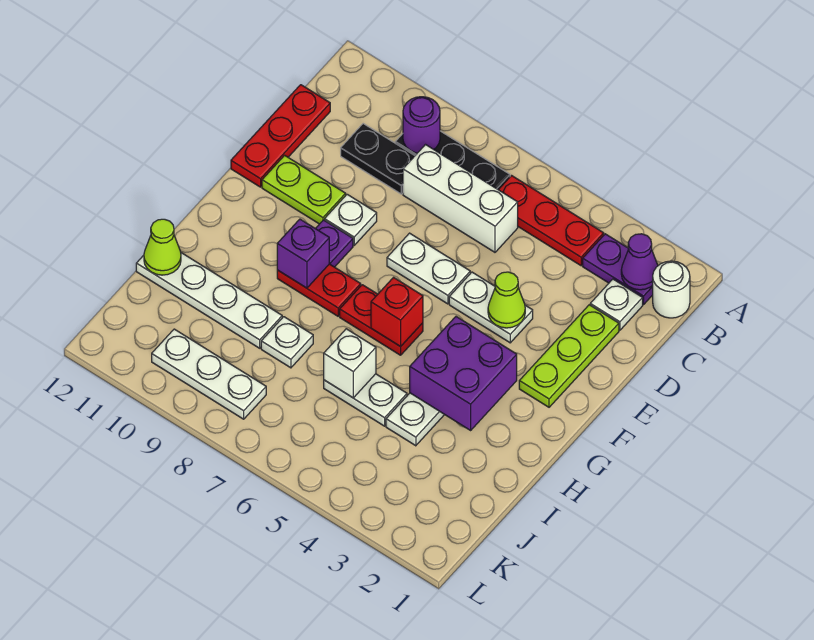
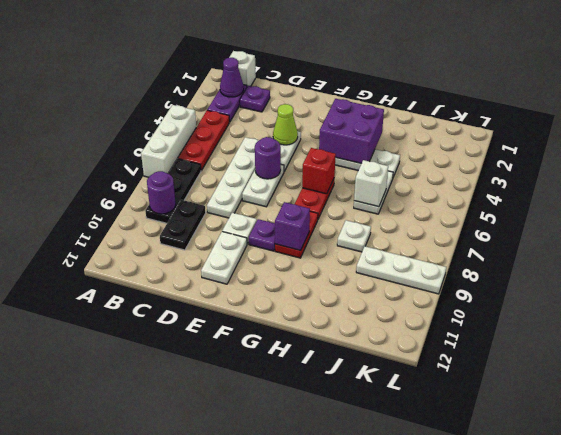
white 1x1 round brick [653,261,690,318] -> white 1x1 brick [229,51,256,86]
white 1x1 plate [590,279,643,330] -> purple 1x1 plate [240,86,270,112]
white 1x3 brick [403,145,518,252] -> white 1x3 brick moved to [141,105,196,177]
red 1x3 plate [231,85,330,187] -> none
lime 1x3 plate [519,305,619,407] -> none
none -> purple 1x1 round brick [255,137,281,179]
lime 1x2 plate [262,155,346,224] -> white 1x2 plate [201,232,247,284]
white 1x4 plate [136,253,282,348] -> white 1x4 plate moved to [207,137,259,218]
lime 1x1 cone [144,219,181,275] -> none
white 1x3 plate [152,329,266,419] -> white 1x3 plate turned to [356,246,446,294]

